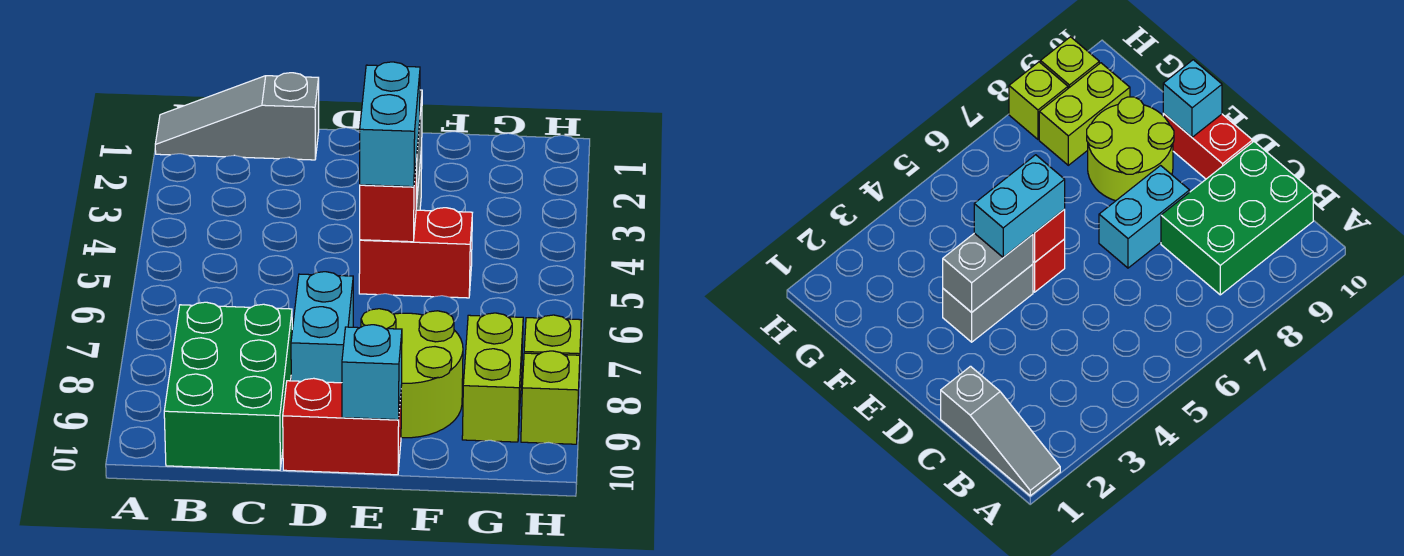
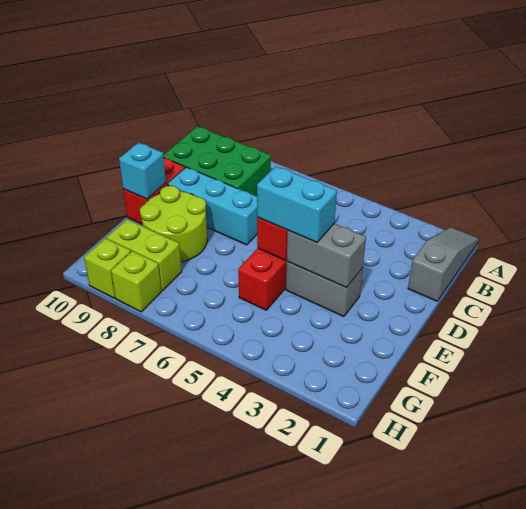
cyan 1x2 brick [291,272,353,383] -> cyan 1x3 brick [168,167,257,245]

